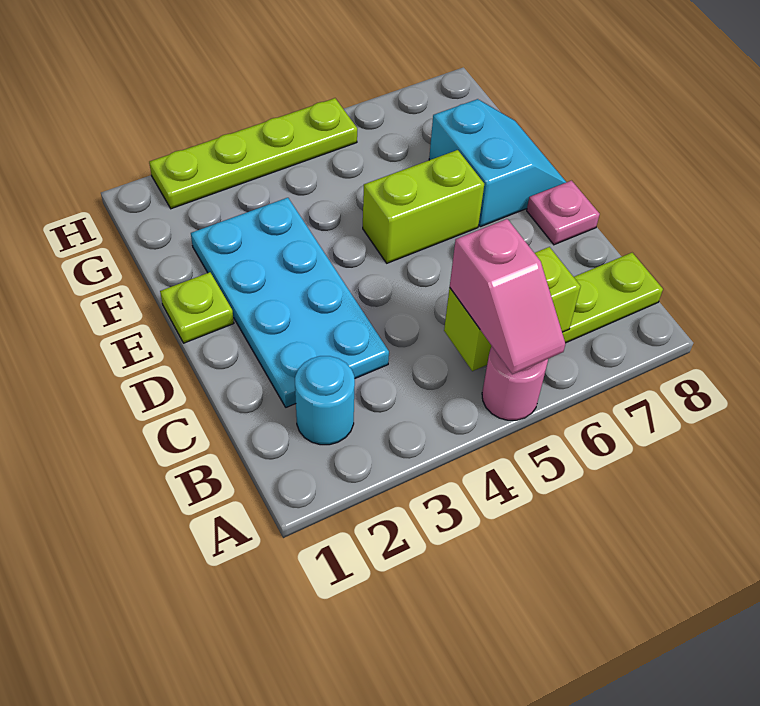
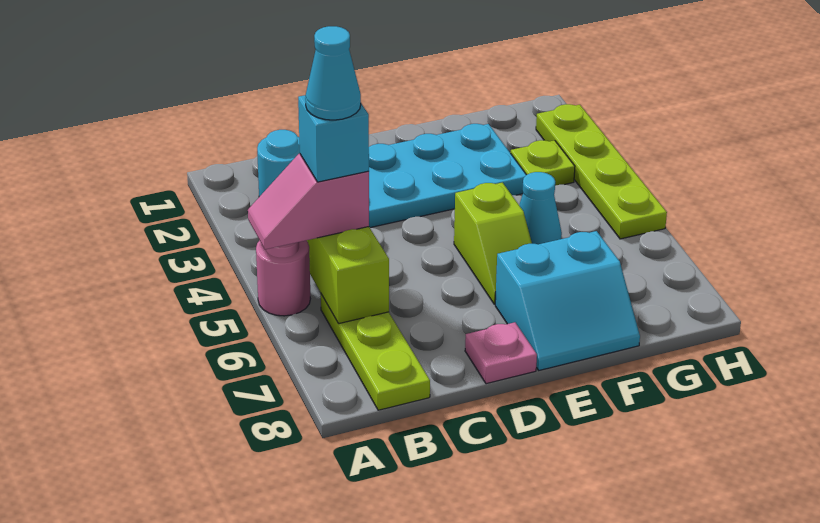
none -> cyan 1x1 brick [298,95,369,182]
none -> cyan 1x1 cone [305,26,361,120]
lime 1x1 plate [160,272,234,343] -> lime 1x1 plate moved to [510,140,575,186]
lime 1x2 brick [363,150,484,263] -> lime 1x2 slope [454,183,532,304]
none -> cyan 1x1 cone [519,172,562,244]

